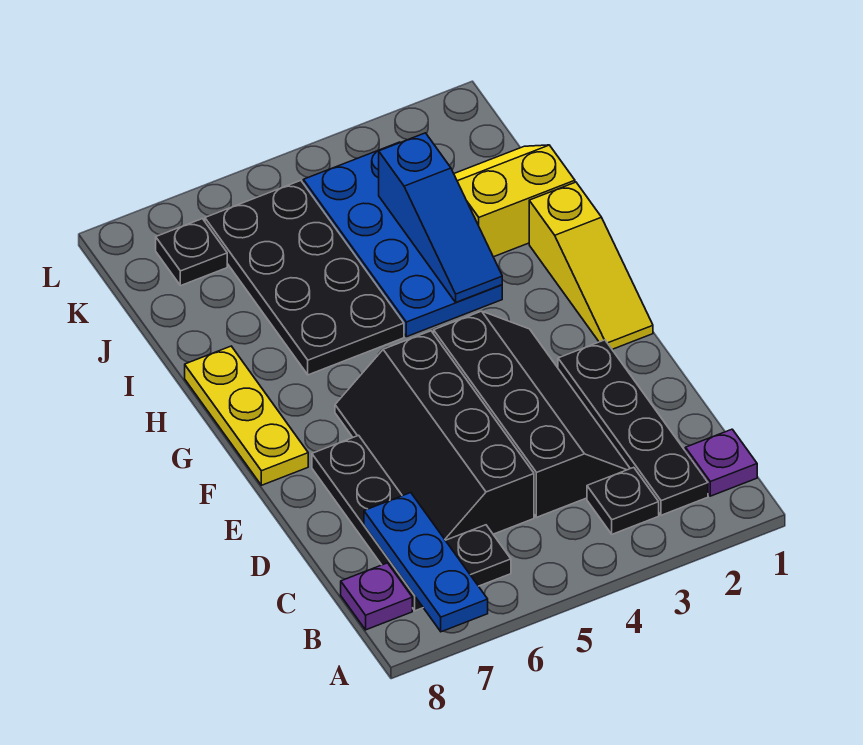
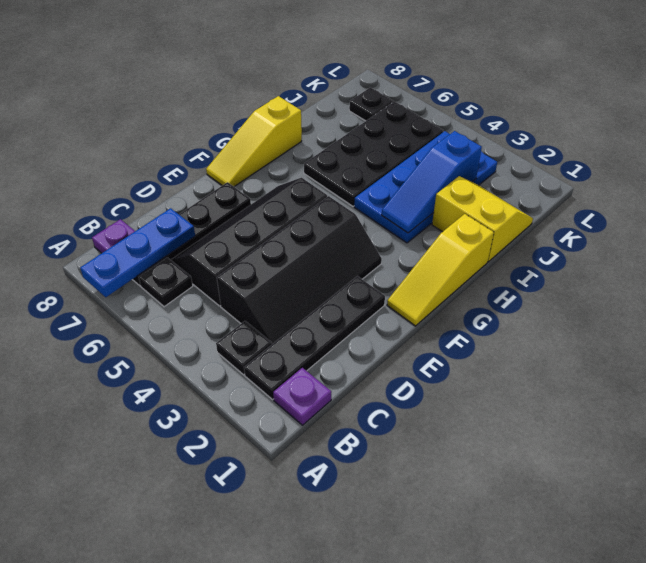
yellow 1x3 plate [185,346,308,485] -> yellow 1x3 slope [206,96,302,187]

